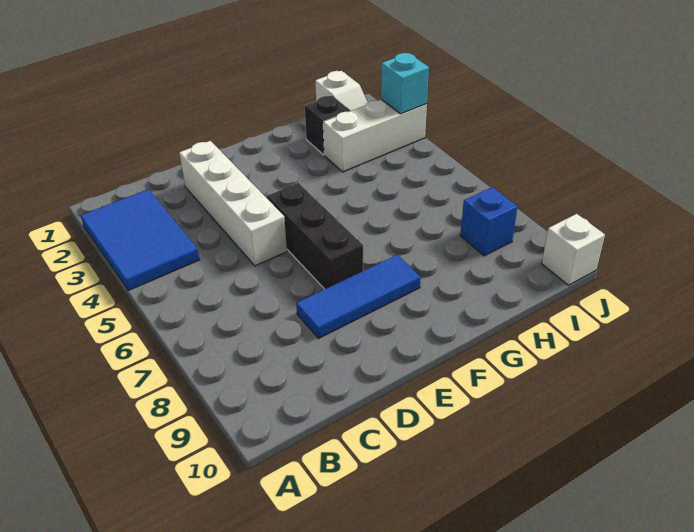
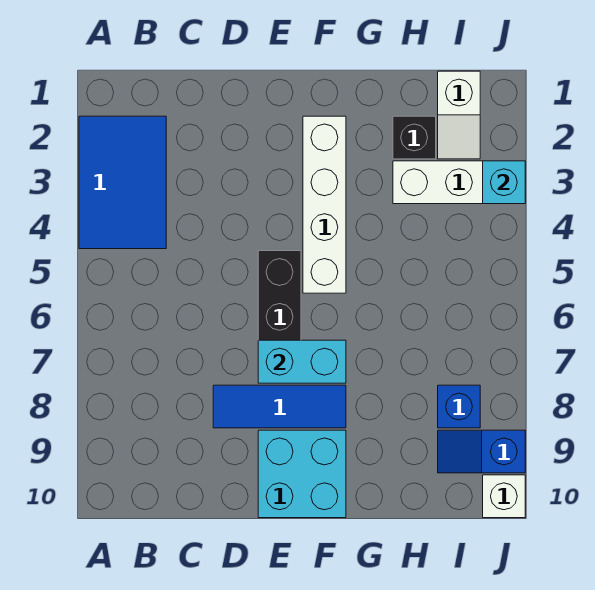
white 1x4 brick [179,141,287,266] -> white 1x4 brick moved to [303,116,346,293]
none -> cyan 1x2 brick [258,340,346,383]
none -> cyan 2x2 brick [258,430,346,518]
none -> blue 1x2 slope [438,430,525,473]

